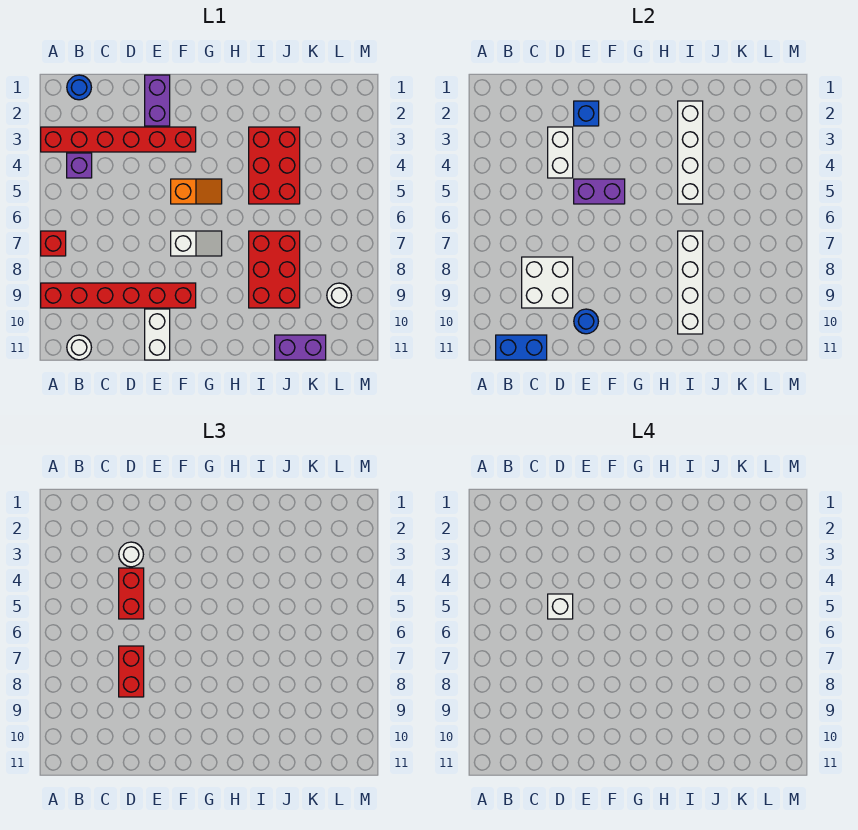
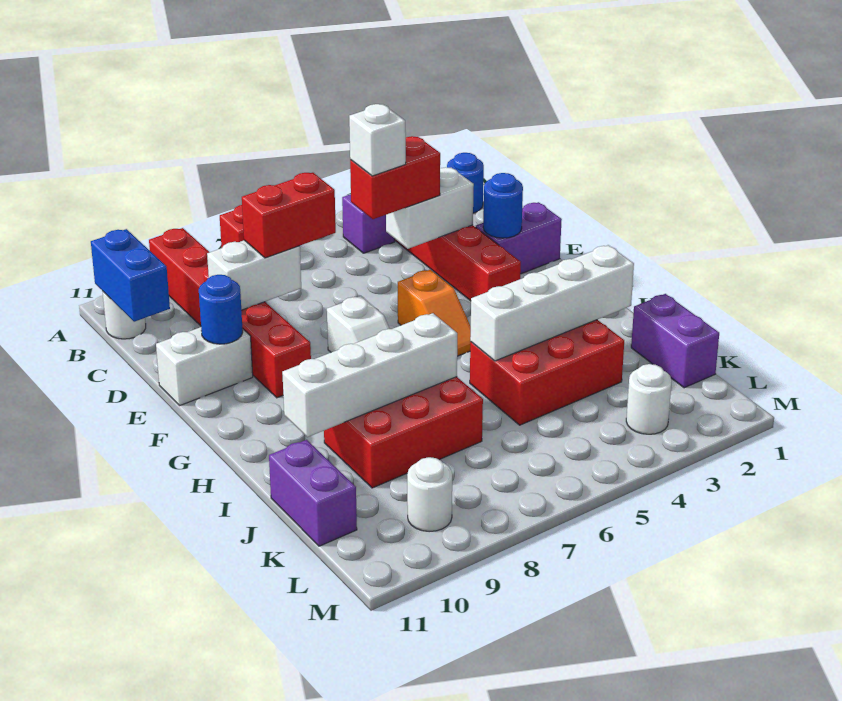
white 2x2 brick [522,257,573,308] -> white 1x2 brick [207,240,301,310]
white 1x1 round brick [119,542,143,567] -> white 1x1 round brick moved to [626,364,672,434]
blue 1x1 brick [574,101,599,126] -> blue 1x1 round brick [483,173,523,238]
purple 1x2 brick [574,179,625,204] -> purple 1x2 brick moved to [631,294,719,388]

